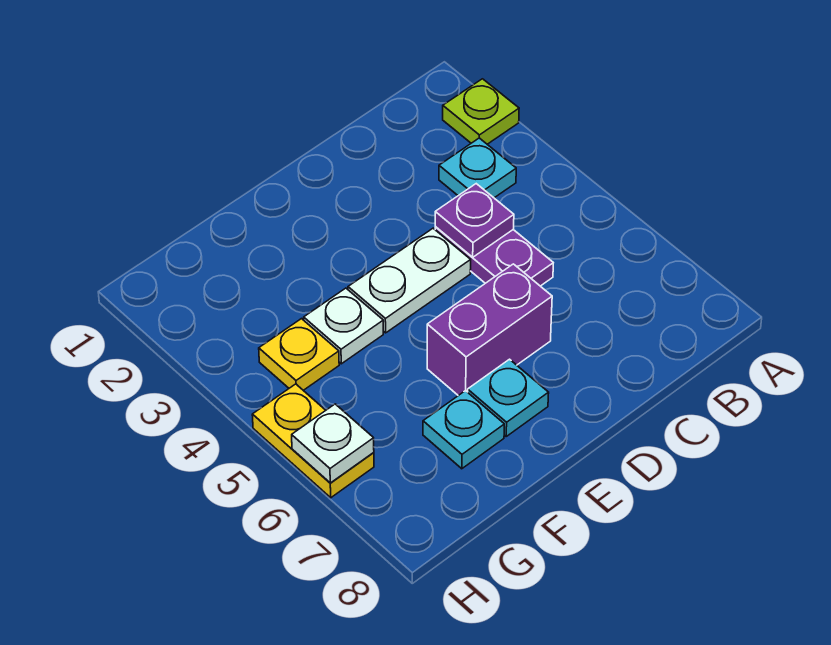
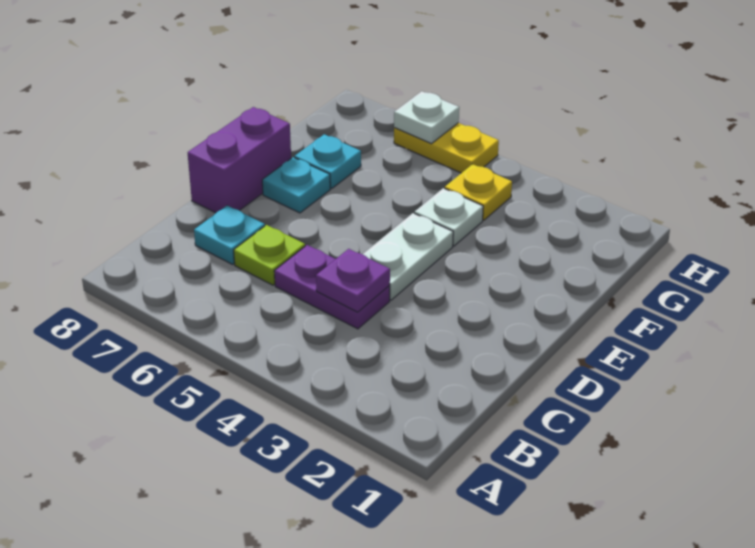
lime 1x1 plate [443,79,519,144] -> lime 1x1 plate moved to [234,225,305,285]
cyan 1x1 plate [439,138,516,198] -> cyan 1x1 plate moved to [194,206,265,264]
purple 1x2 brick [427,264,552,396] -> purple 1x2 brick moved to [188,107,291,213]

